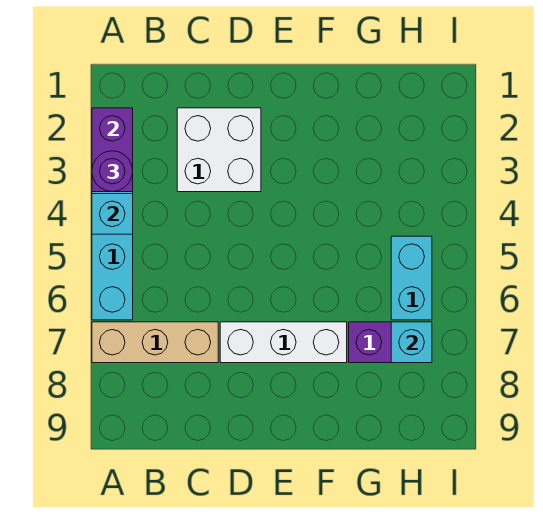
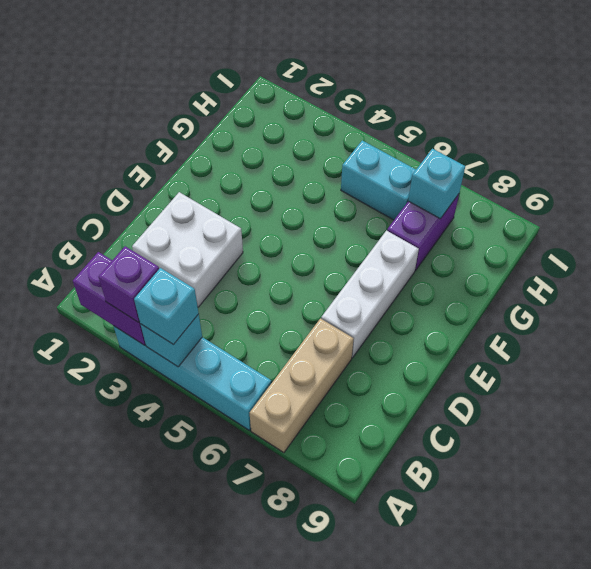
purple 1x1 round brick [92,151,133,192] -> purple 1x1 brick [98,246,159,322]
none -> cyan 1x1 brick [134,268,199,345]

